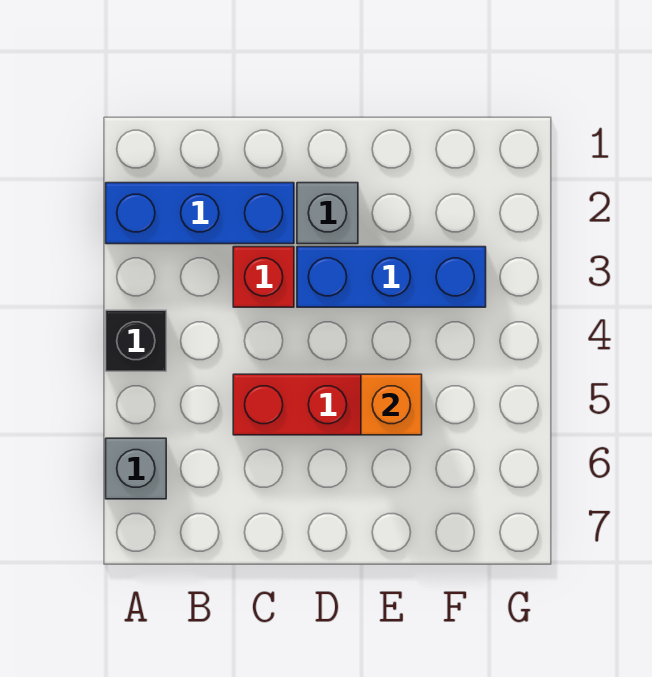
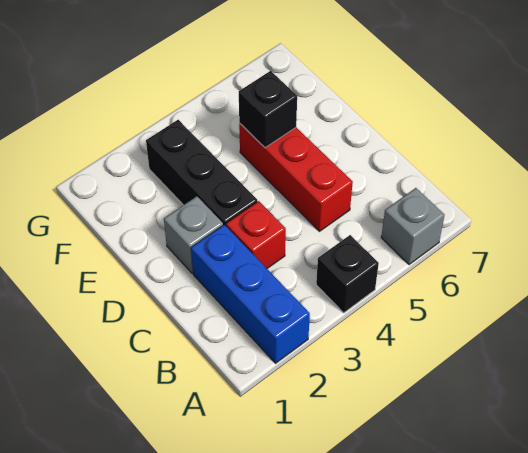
blue 1x3 brick [297,247,486,307] -> black 1x3 brick [146,120,258,226]
orange 1x1 brick [361,374,422,435] -> black 1x1 brick [239,71,297,148]

